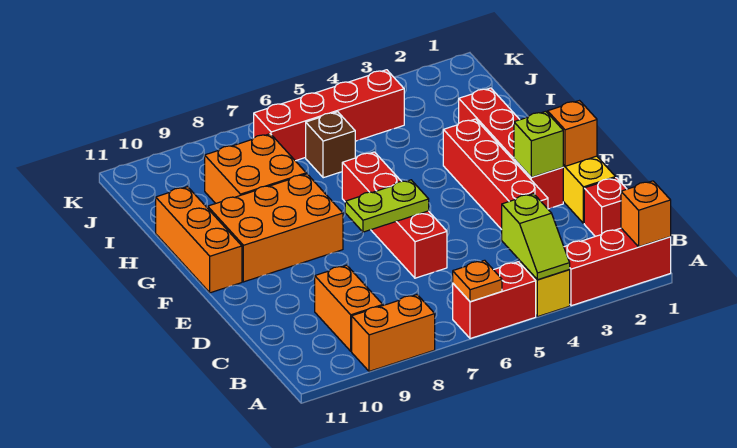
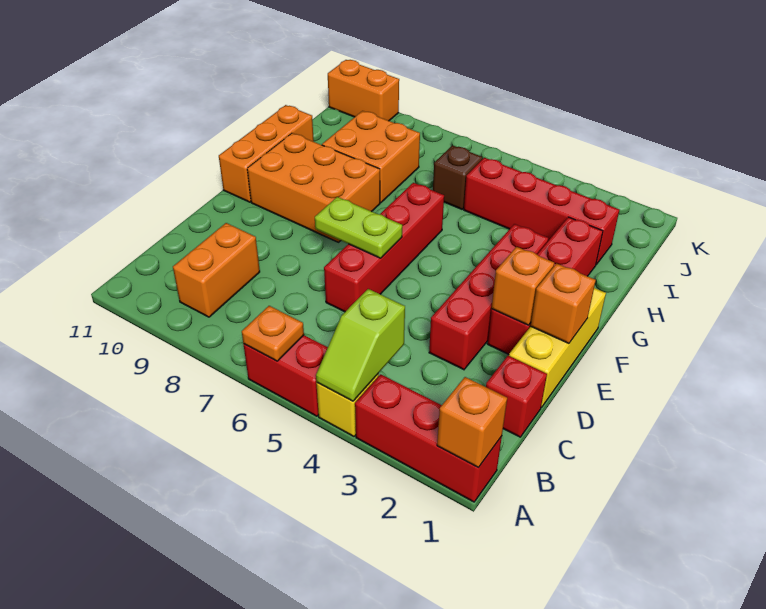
orange 1x2 brick [352,295,435,371] -> orange 1x2 brick moved to [328,60,399,121]
lime 1x1 brick [514,111,563,177] -> orange 1x1 brick [491,247,554,325]
red 1x4 brick [254,70,404,161] -> red 1x4 brick moved to [464,158,619,265]

